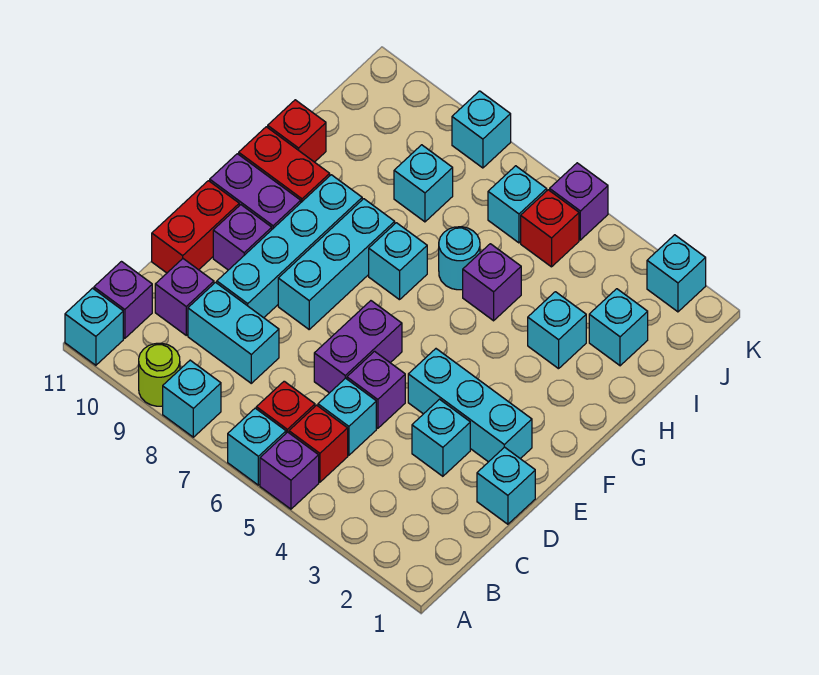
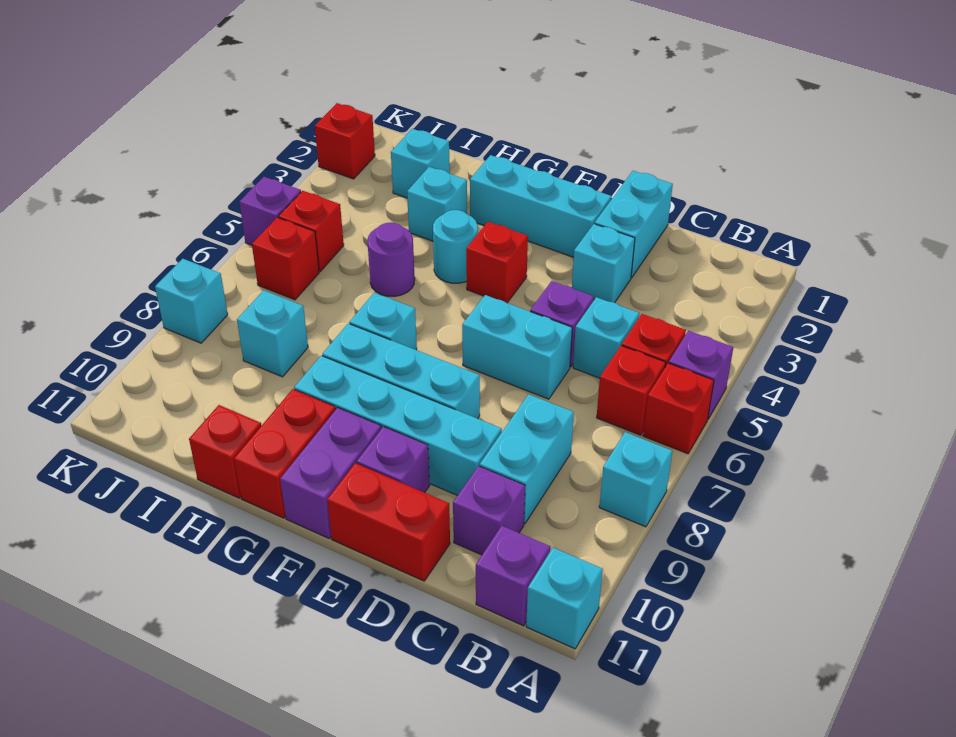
cyan 1x1 brick [228,408,286,485] -> red 1x1 brick [643,363,714,454]
lime 1x1 round brick [139,343,180,406] -> none
cyan 1x1 brick [477,447,535,524] -> cyan 1x2 brick [595,171,673,278]
purple 1x2 brick [314,301,402,393] -> cyan 1x2 brick [462,295,572,399]
cyan 1x3 brick [408,349,532,462] -> cyan 1x3 brick turned to [470,155,612,257]
none -> red 1x1 brick [466,222,528,303]
purple 1x1 brick [463,244,521,321] -> purple 1x1 round brick [368,223,415,297]
cyan 1x1 round brick [439,227,480,290] -> cyan 1x1 round brick moved to [433,210,478,283]
cyan 1x1 brick [488,166,547,243] -> red 1x1 brick [252,218,319,300]
cyan 1x1 brick [647,235,706,312] -> red 1x1 brick [315,103,375,179]

